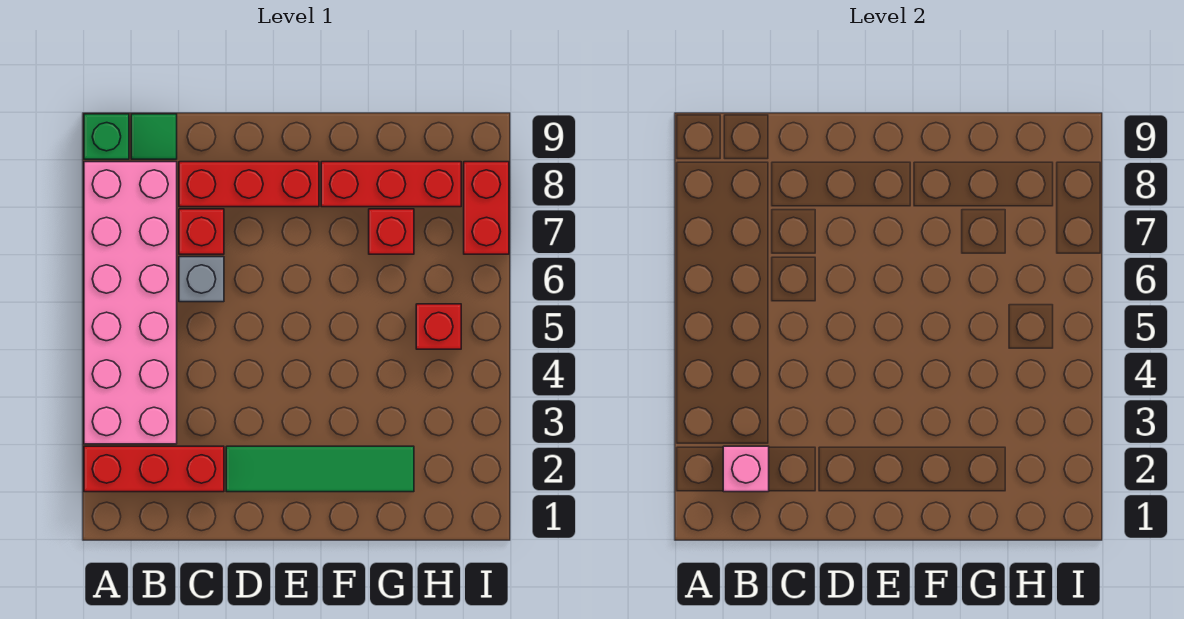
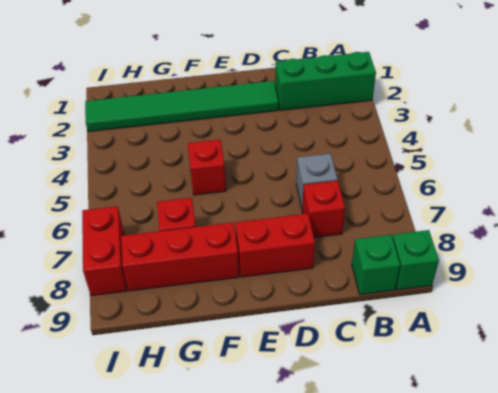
red 1x3 brick [84,446,224,492] -> green 1x3 brick [275,52,376,110]
pink 2x6 brick [84,162,177,444] -> none
pink 1x1 brick [723,446,769,492] -> none
green 1x1 tile [131,114,177,159] -> green 1x1 brick [352,235,400,295]
red 1x3 brick [179,162,319,207] -> red 1x2 brick [235,214,315,277]
green 1x4 tile [226,446,414,492] -> green 1x6 tile [85,81,279,132]
red 1x1 brick [416,304,461,349] -> red 1x1 brick moved to [188,140,226,195]

